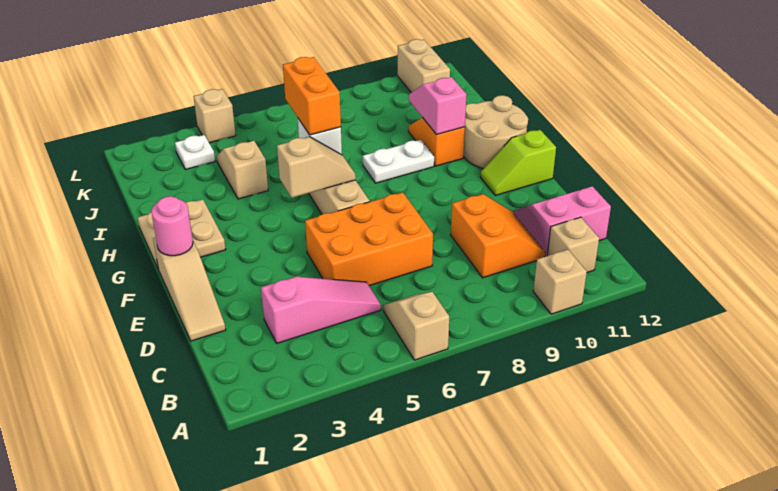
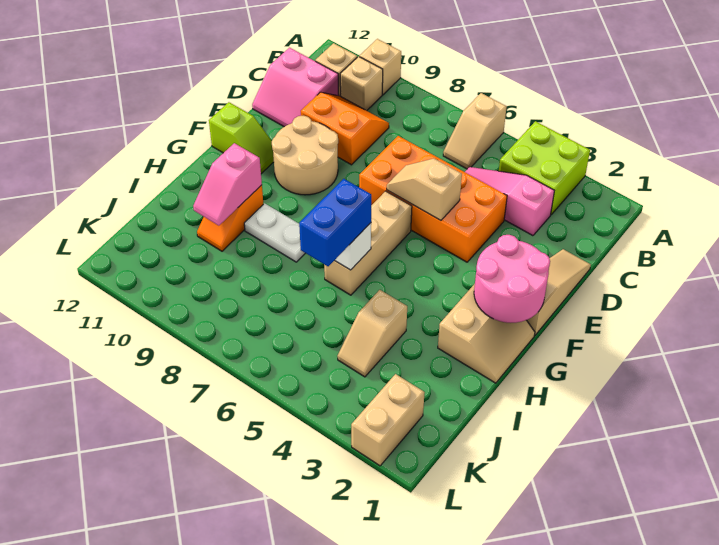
none -> lime 2x2 brick [499,121,590,215]
orange 2x2 slope [451,194,545,278] -> orange 2x2 slope turned to [301,92,389,165]
orange 2x3 brick [305,192,433,286] -> orange 2x4 brick [359,136,507,262]
pink 1x1 round brick [151,196,193,256] -> pink 2x2 round brick [474,235,550,323]
tan 2x2 plate [138,199,226,268] -> tan 2x2 slope [438,284,535,383]
tan 1x2 slope [277,137,356,198] -> tan 1x2 slope moved to [387,158,462,220]
tan 2x2 round brick [463,95,528,169] -> tan 2x2 round brick moved to [272,116,338,195]
orange 1x2 brick [283,57,341,135] -> blue 1x2 brick [299,179,371,266]
white 1x1 plate [175,135,215,170] -> none
tan 1x2 brick [398,39,450,93] -> tan 1x2 brick moved to [351,374,425,466]
tan 1x1 brick [193,89,236,143] -> tan 1x1 brick moved to [340,56,383,111]

